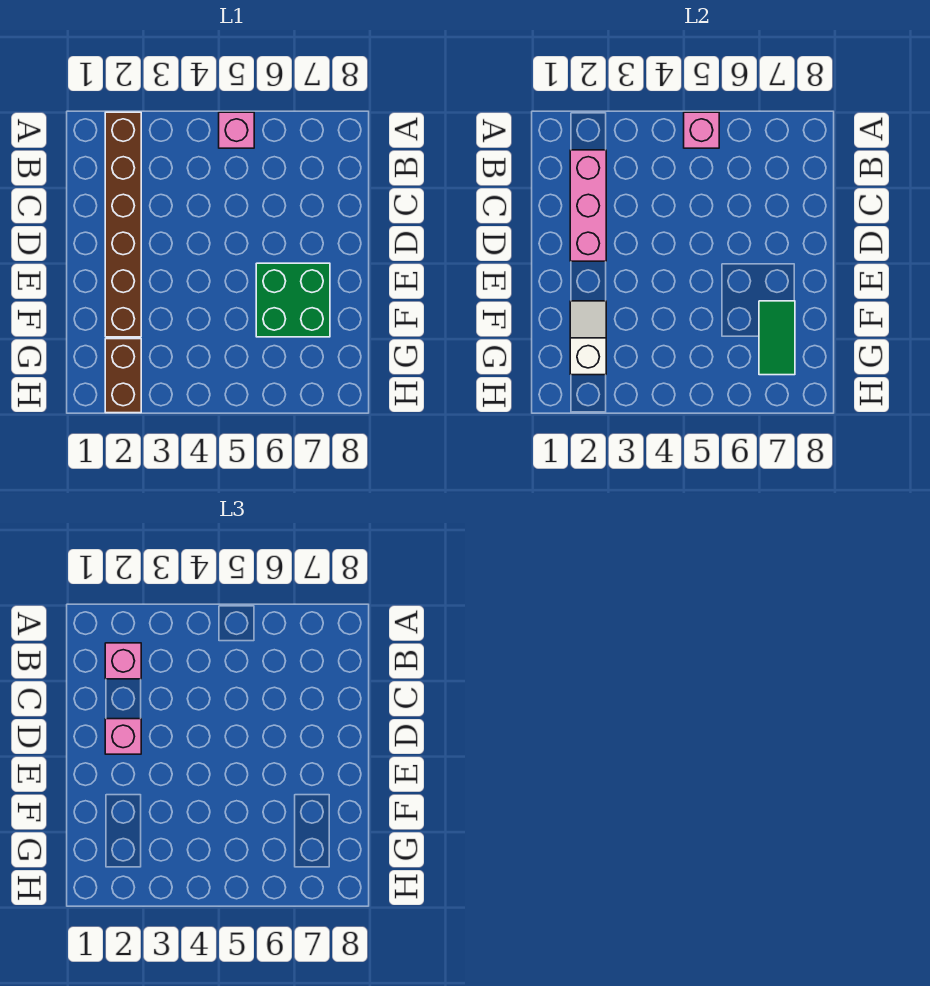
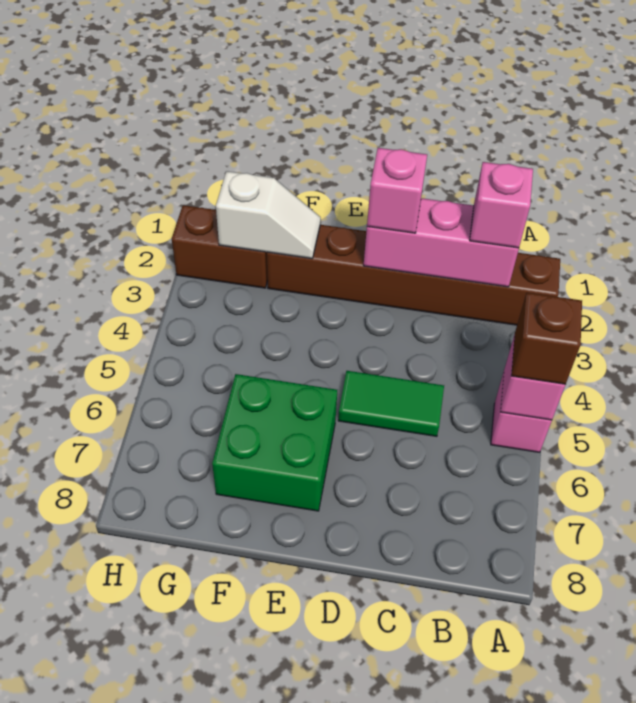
none -> brown 1x1 brick [511,293,582,384]
green 1x2 tile [759,301,795,375] -> green 1x2 tile moved to [338,371,444,436]

